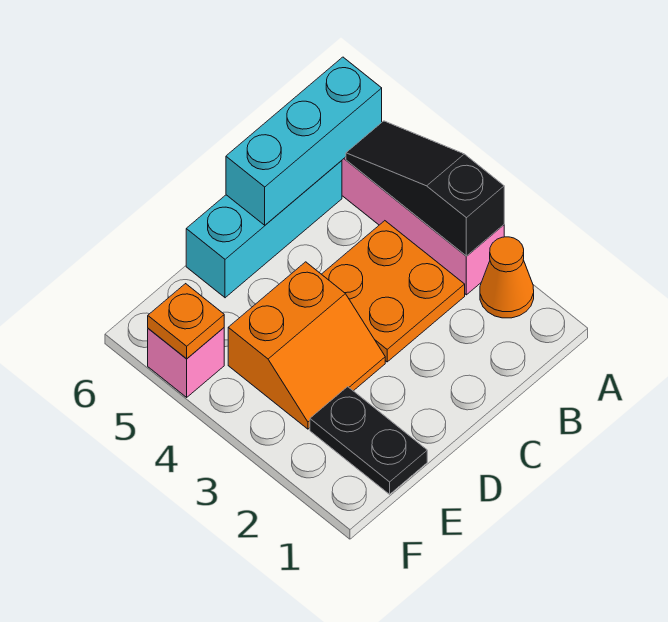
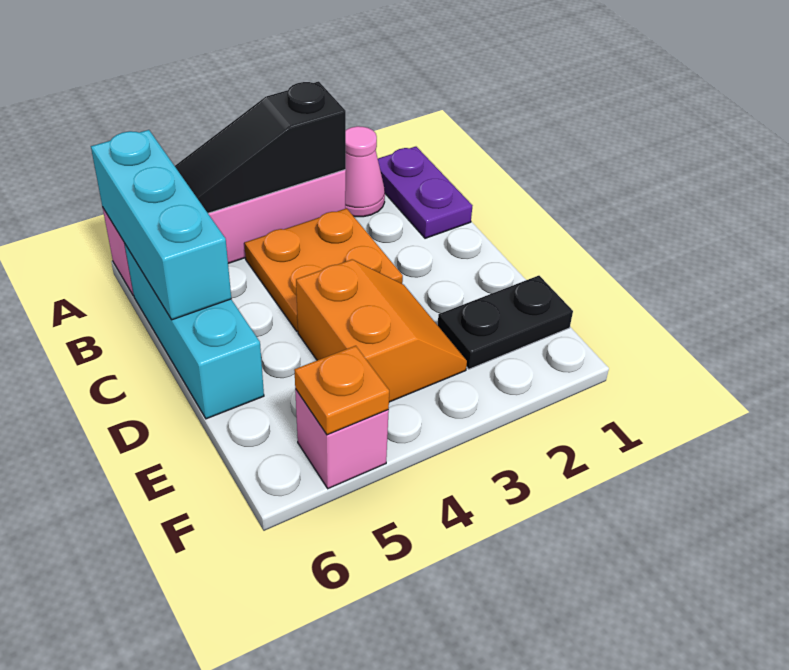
none -> purple 1x2 plate [378,147,472,238]
orange 1x1 cone [480,237,534,318] -> pink 1x1 cone [345,126,385,217]

